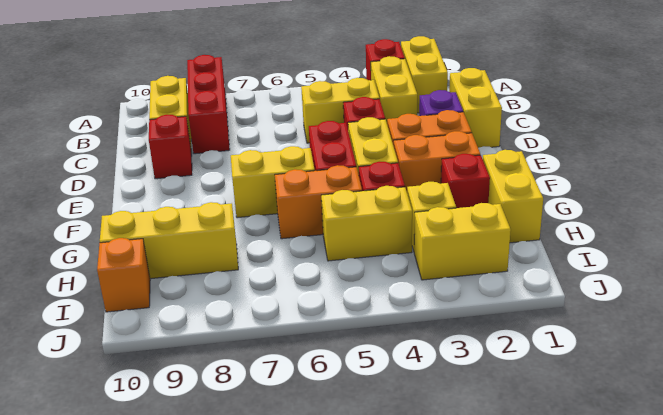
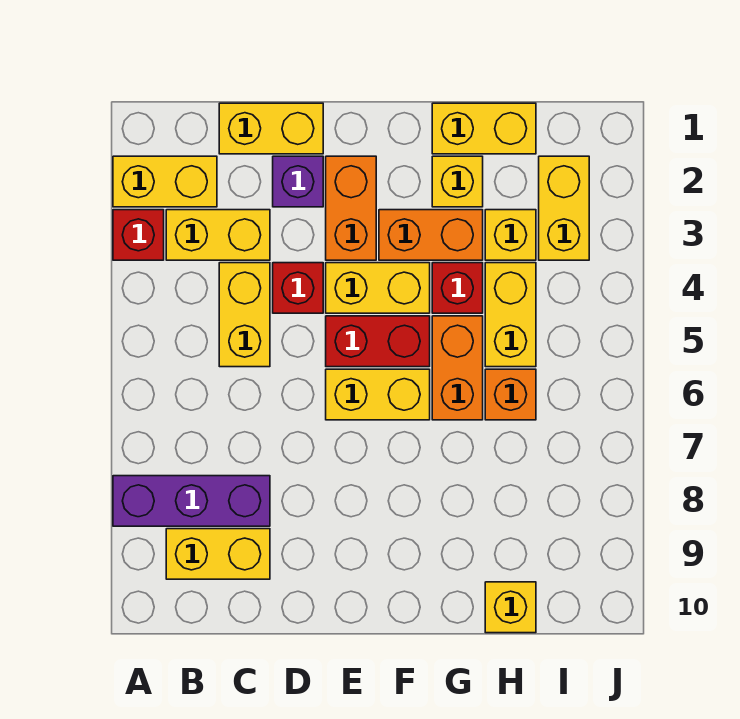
red 1x3 brick [187,55,230,154] -> purple 1x3 brick [113,476,270,526]
red 1x1 brick [149,115,192,179] -> none
orange 1x2 brick [394,131,480,191] -> orange 1x2 brick turned to [379,210,483,260]
yellow 1x2 brick [231,146,315,218] -> yellow 1x2 brick turned to [326,369,430,420]
red 1x1 brick [441,154,490,208] -> yellow 1x1 brick [432,156,483,207]
yellow 1x3 brick [100,202,238,279] -> yellow 1x1 brick [485,582,536,633]
orange 1x1 brick [97,238,150,312] -> orange 1x1 brick moved to [485,369,536,420]

